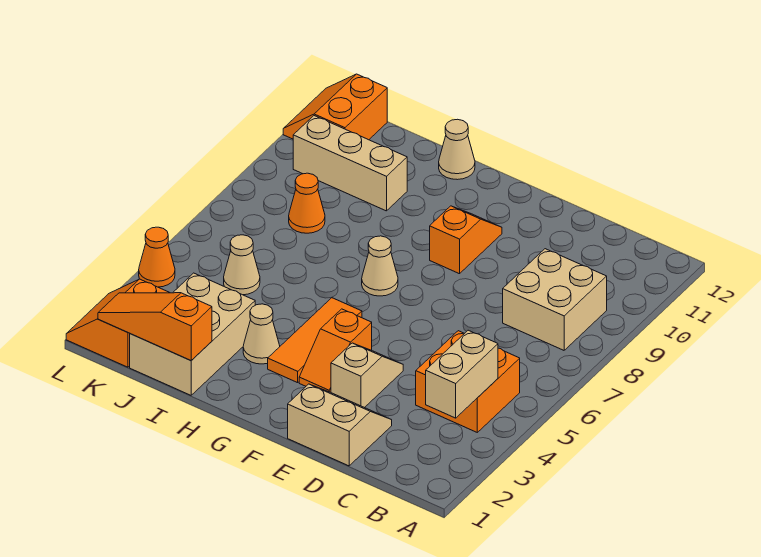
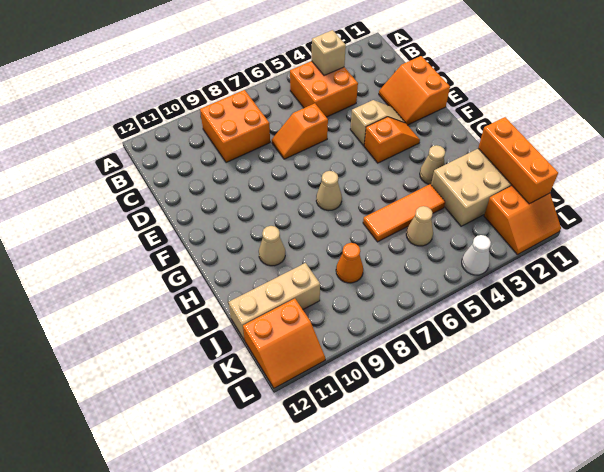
tan 1x2 brick [426,330,498,418] -> tan 1x1 brick [312,30,346,76]
tan 2x2 brick [503,249,607,350] -> orange 2x2 brick [200,90,270,163]
tan 2x2 slope [288,384,392,466] -> orange 2x2 slope [379,56,450,125]
tan 1x2 slope [331,343,403,408] -> tan 1x2 slope turned to [350,100,405,146]
orange 1x2 slope [430,206,502,274] -> orange 1x2 slope moved to [272,103,328,159]
orange 1x3 tile [268,298,362,383] -> orange 1x3 tile moved to [363,184,445,242]
tan 1x1 cone [439,119,475,180] -> tan 1x1 cone moved to [259,226,285,266]
orange 1x3 slope [98,293,212,361] -> orange 1x3 brick [478,117,558,204]
tan 1x3 brick [293,116,407,211] -> tan 1x3 brick turned to [229,263,320,340]
orange 1x1 cone [139,227,175,287] -> white 1x1 cone [462,235,491,275]

